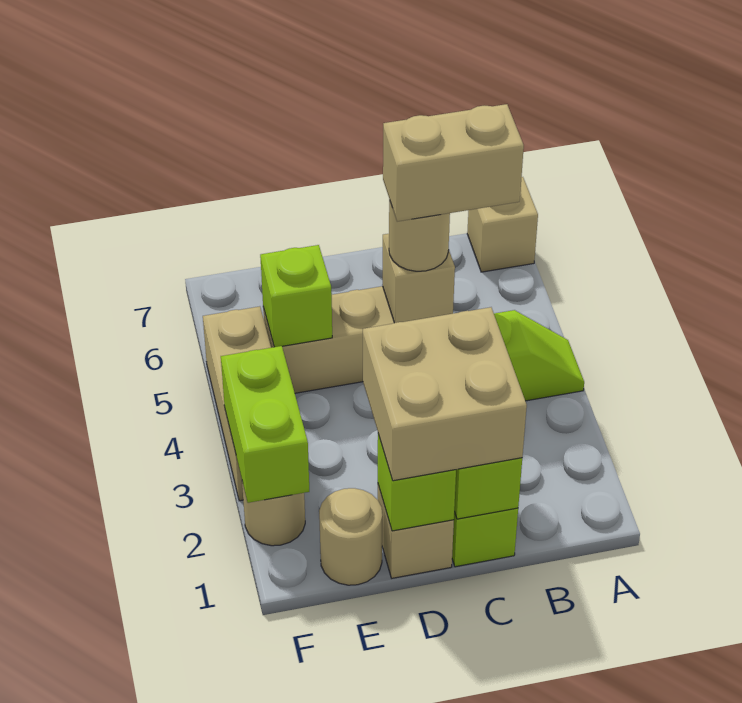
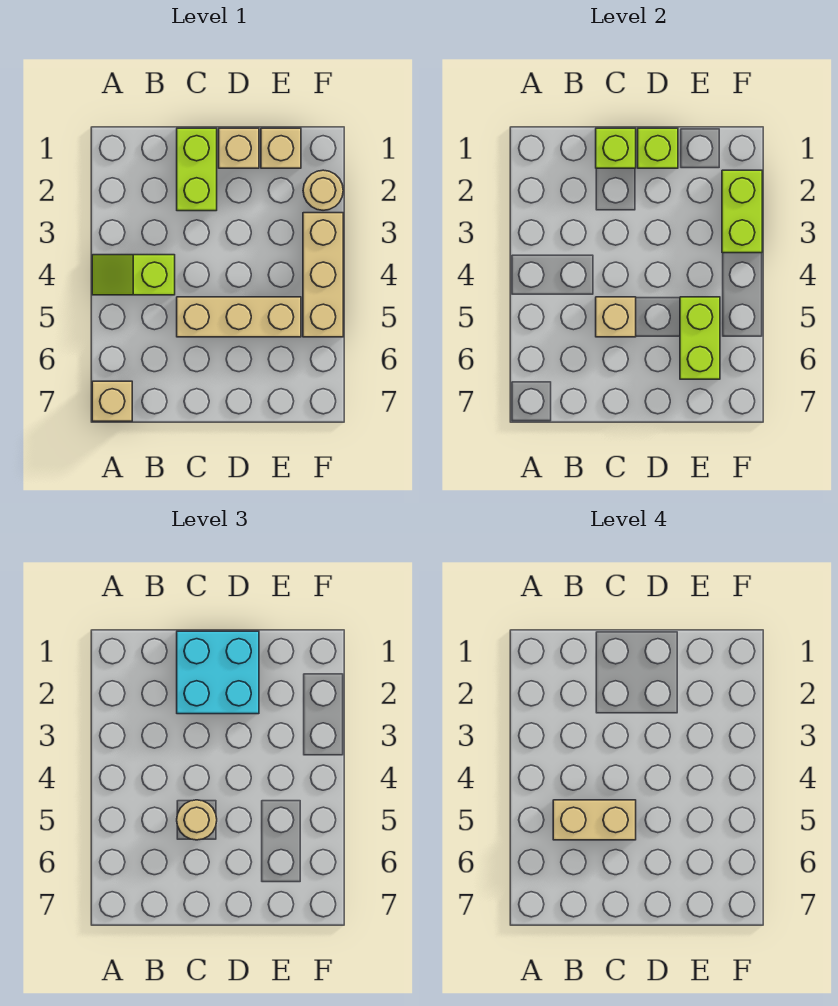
tan 2x2 brick [363,307,527,481] -> cyan 2x2 brick [177,631,259,714]
tan 1x1 round brick [319,488,382,585] -> tan 1x1 brick [261,128,301,168]
lime 1x1 brick [260,245,332,347] -> lime 1x2 brick [680,297,720,379]

